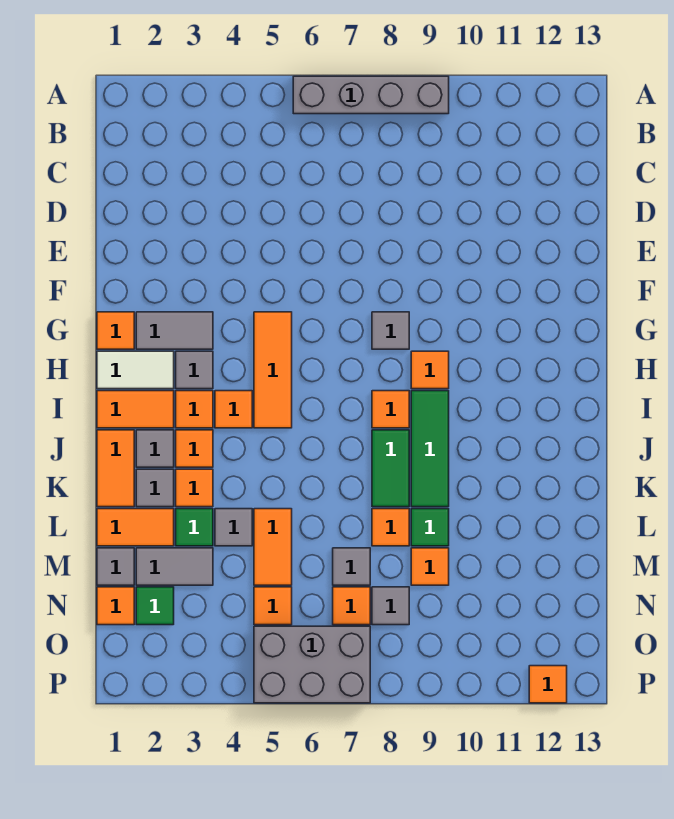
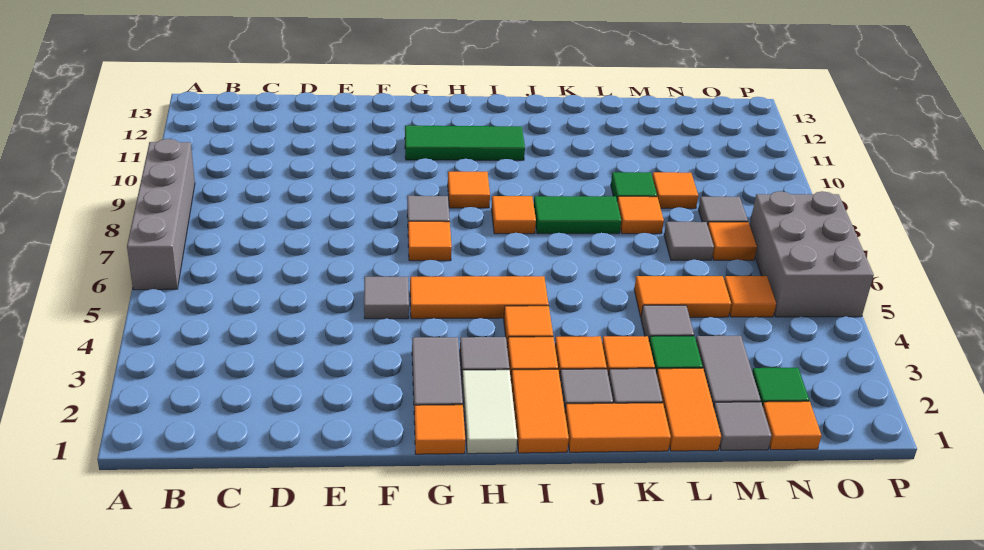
none -> grey 1x1 tile [364,277,409,319]
green 1x3 tile [411,391,449,507] -> green 1x3 tile moved to [405,126,525,160]
orange 1x1 tile [529,666,567,703] -> orange 1x1 tile moved to [408,221,452,261]

